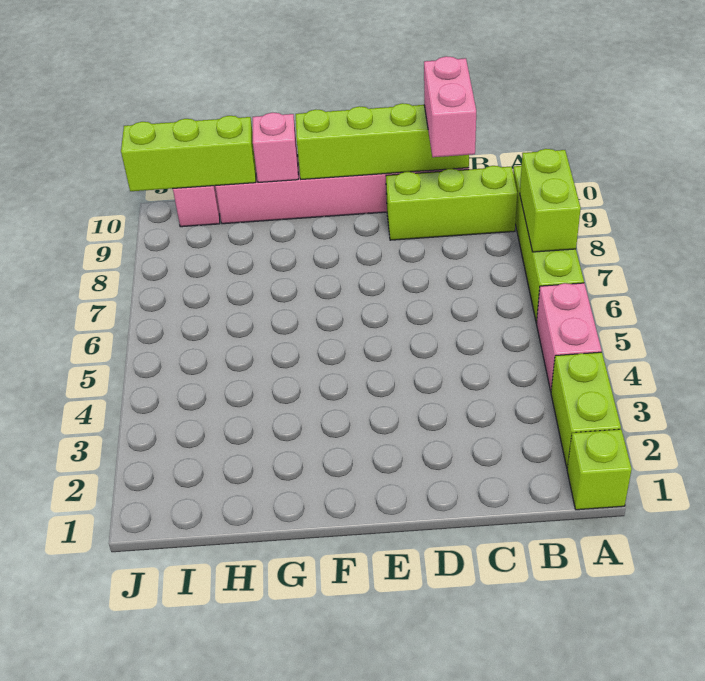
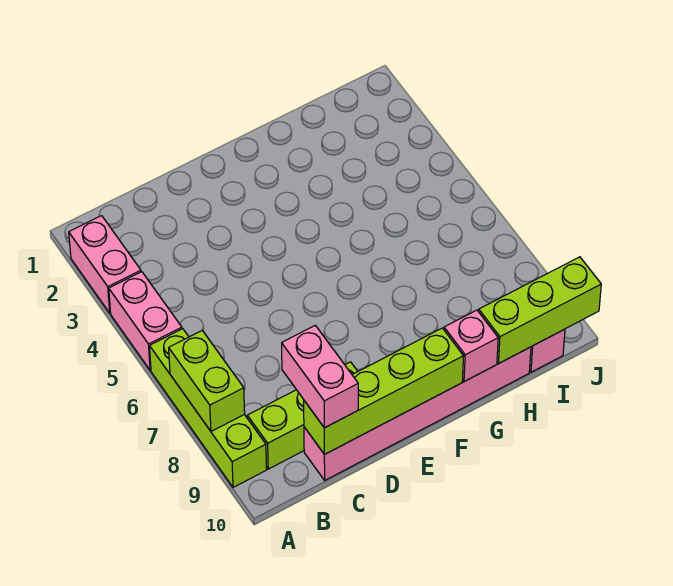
lime 1x1 brick [567,429,632,510] -> none
lime 1x2 brick [551,352,621,467] -> pink 1x2 brick [69,216,141,313]

